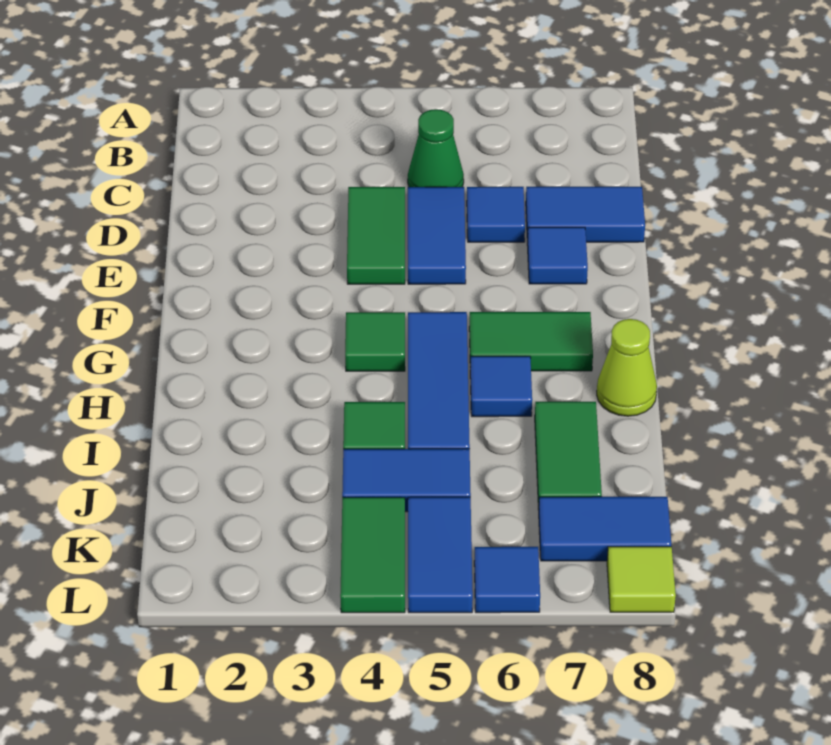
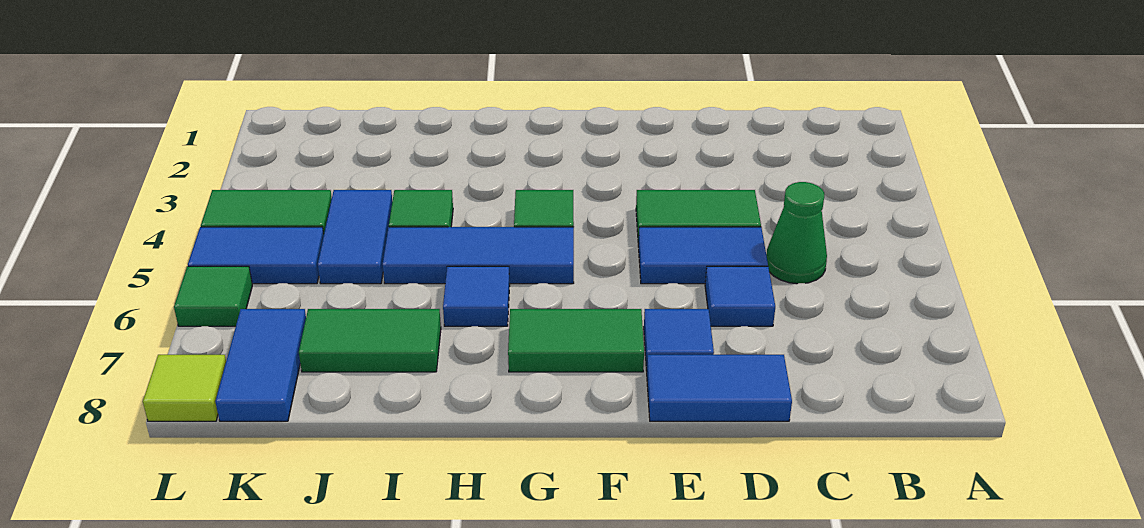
blue 1x2 tile [526,187,645,242] -> blue 1x2 tile turned to [647,355,792,421]
green 1x2 tile [469,312,593,371] -> green 1x2 tile turned to [508,309,644,372]
lime 1x1 cone [597,319,657,416] -> none
blue 1x1 tile [474,547,540,613] -> green 1x1 tile [174,266,252,326]

